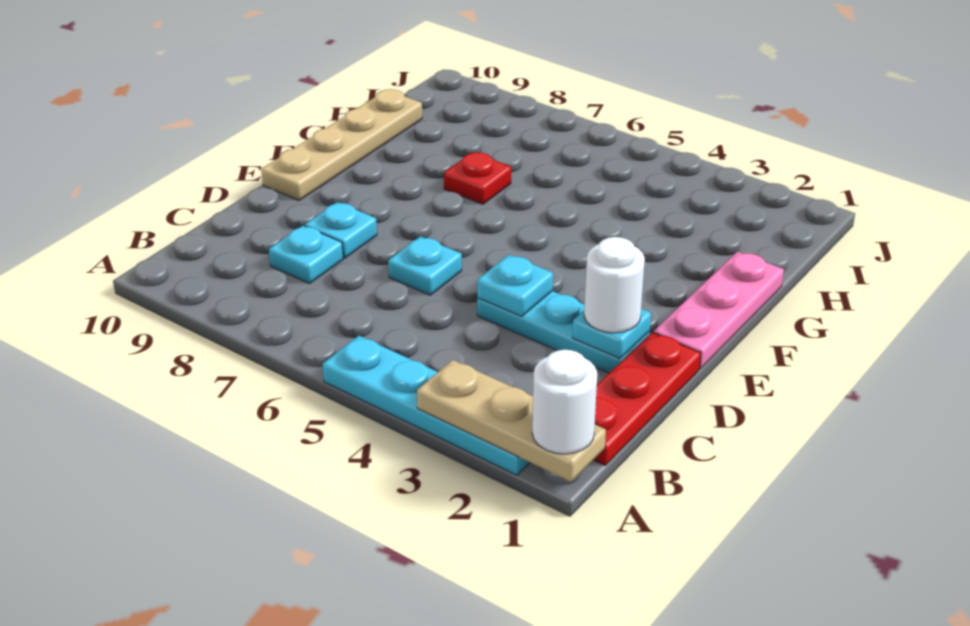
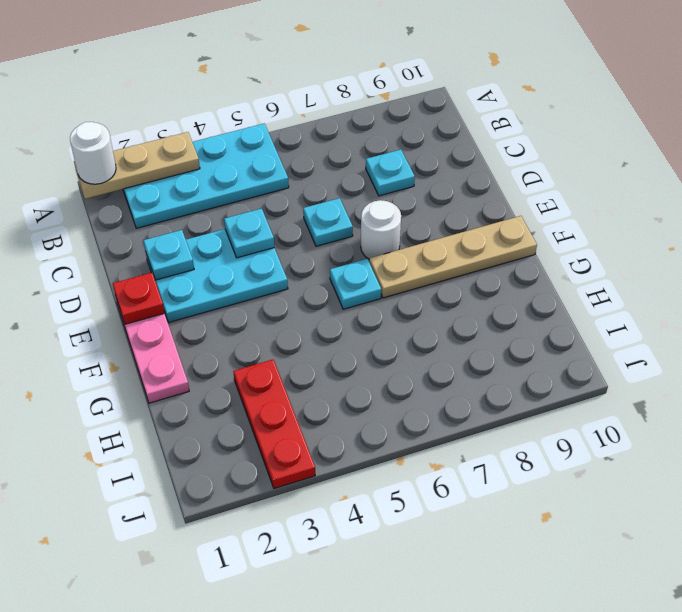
cyan 1x4 plate [323,336,530,475] -> cyan 2x4 plate [123,124,289,228]
red 1x3 plate [594,332,701,465] -> red 1x3 plate moved to [233,360,315,488]
cyan 1x3 plate [477,291,650,373] -> cyan 2x3 plate [146,229,288,322]
white 1x1 round brick [584,237,645,333] -> white 1x1 round brick moved to [361,200,401,259]
cyan 1x1 plate [305,202,377,258] -> cyan 1x1 plate moved to [330,259,381,309]
tan 1x4 plate [261,89,422,200] -> tan 1x4 plate turned to [369,216,537,298]
red 1x1 plate [444,152,511,204] -> red 1x1 plate moved to [113,273,164,324]

